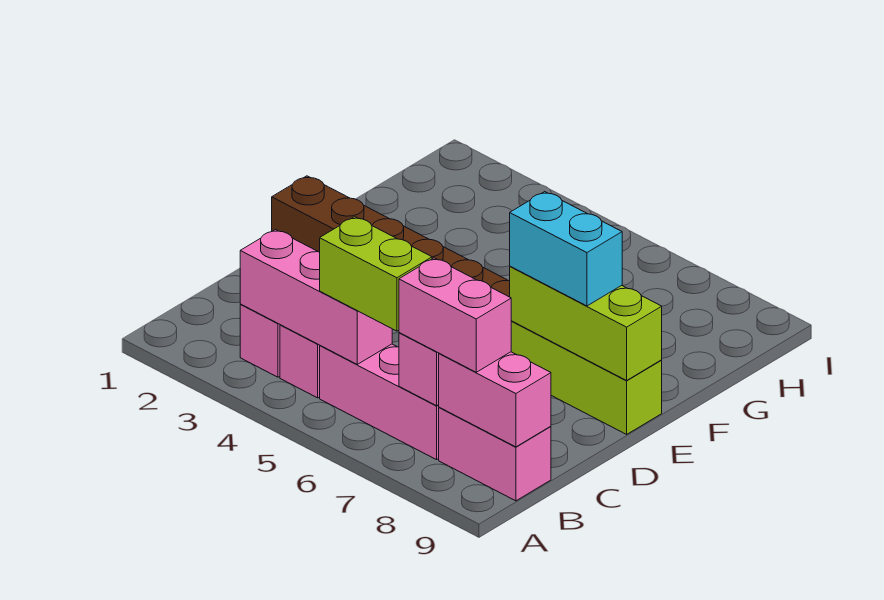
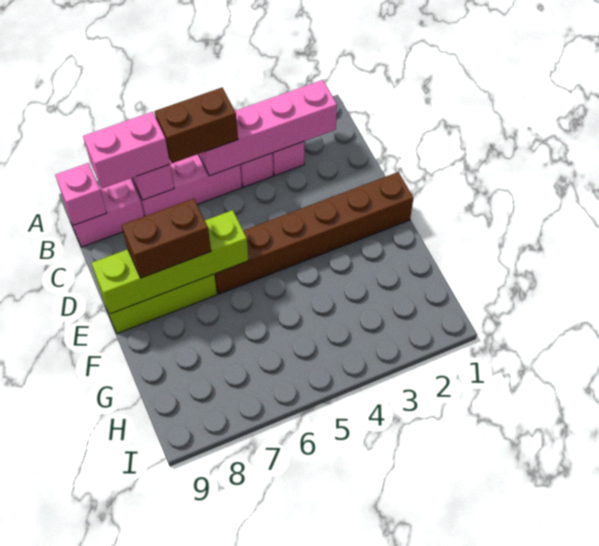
pink 1x3 brick [240,230,392,364] -> pink 1x4 brick [198,80,337,176]
lime 1x2 brick [320,217,432,331] -> brown 1x2 brick [155,88,238,163]
pink 1x2 brick [439,352,551,447] -> pink 1x1 brick [55,163,107,225]
lime 1x3 brick [510,266,662,380] -> lime 1x4 brick [91,210,249,314]
cyan 1x2 brick [510,192,622,306] -> brown 1x2 brick [122,198,211,278]

